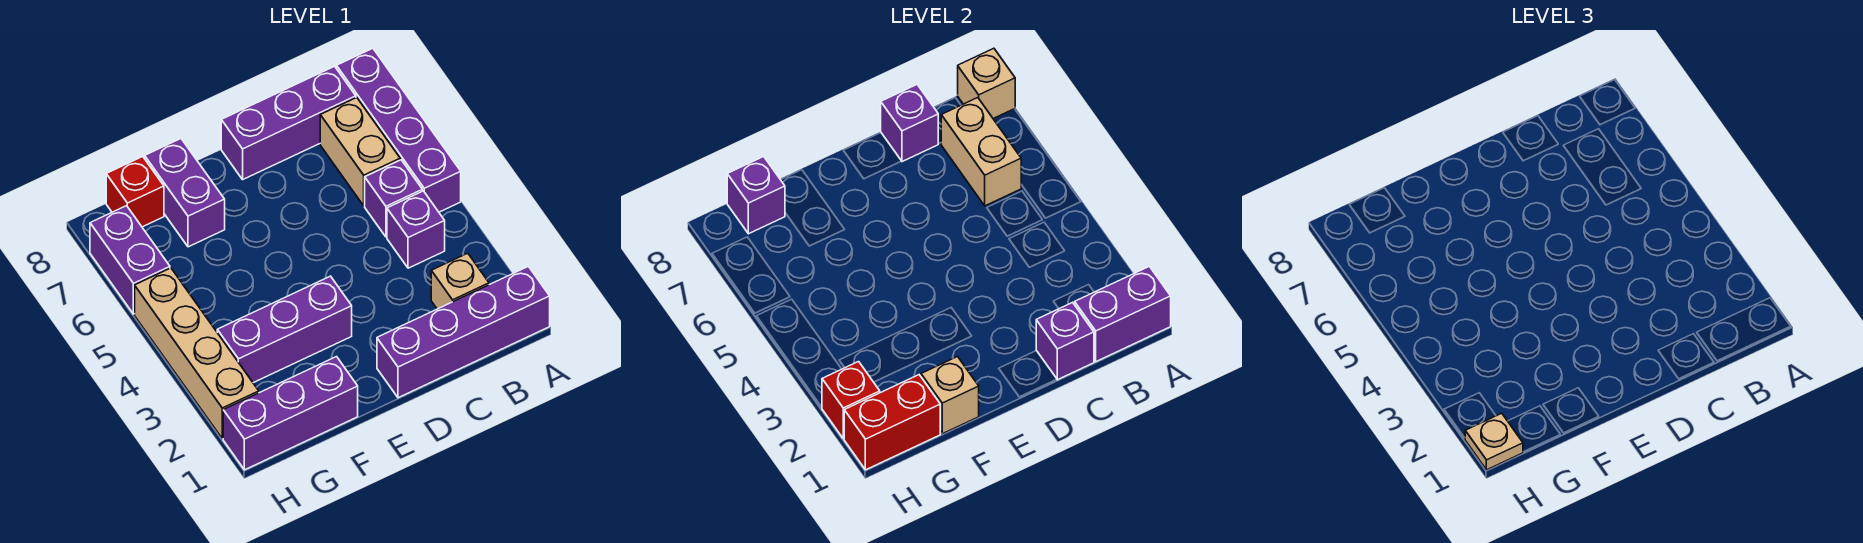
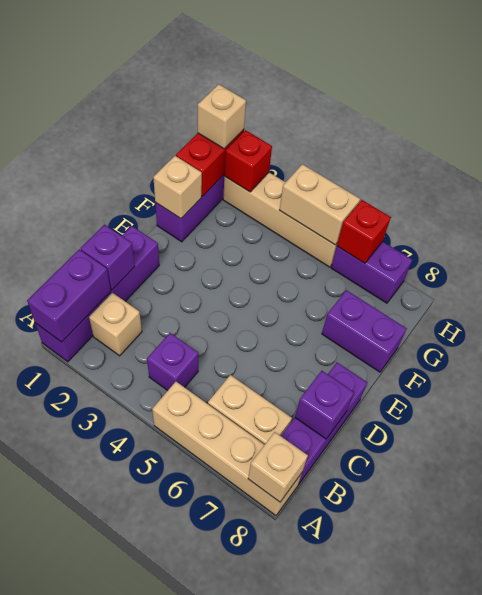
purple 1x4 brick [337,48,461,212] -> tan 1x4 brick [152,382,302,515]
purple 1x1 brick [365,160,422,237] -> none
tan 1x2 brick [941,98,1021,206] -> tan 1x2 brick moved to [280,164,360,245]
purple 1x3 brick [217,276,352,383] -> none
red 1x1 brick [106,157,164,227] -> red 1x1 brick moved to [337,200,391,263]
purple 1x1 brick [727,157,785,234] -> none
tan 1x1 plate [1465,413,1523,470] -> tan 1x1 brick [198,84,246,149]

